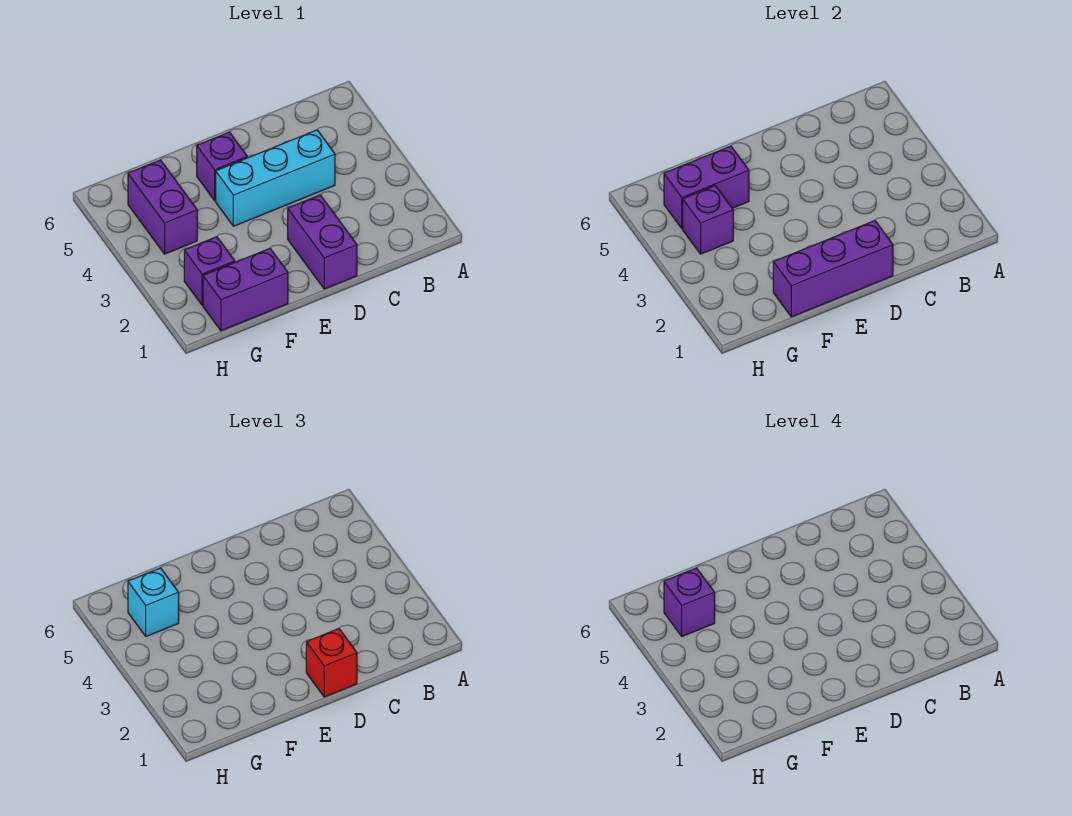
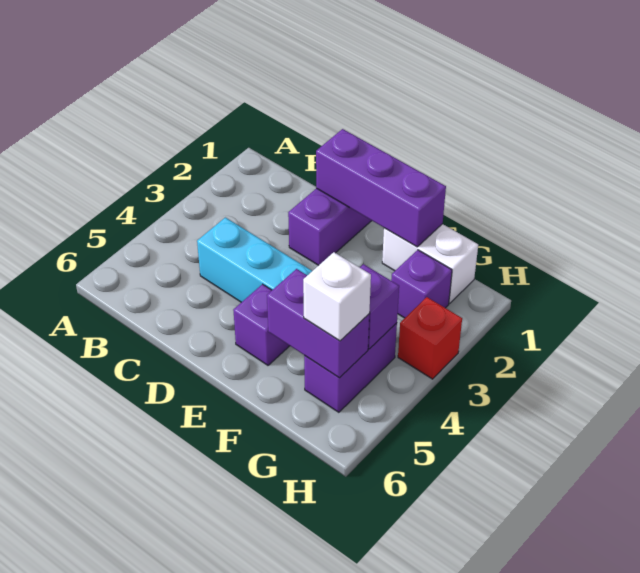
red 1x1 brick [306,629,357,697] -> red 1x1 brick moved to [398,297,462,379]
purple 1x2 brick [203,248,288,331] -> white 1x2 brick [382,224,478,303]
cyan 1x1 brick [128,568,179,636] -> white 1x1 brick [303,252,371,341]
purple 1x1 brick [664,568,715,636] -> none

